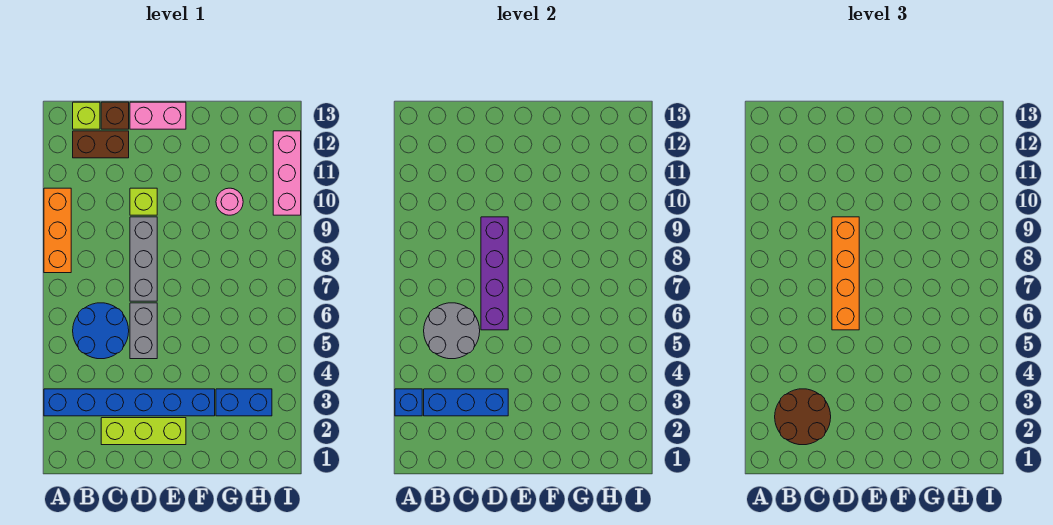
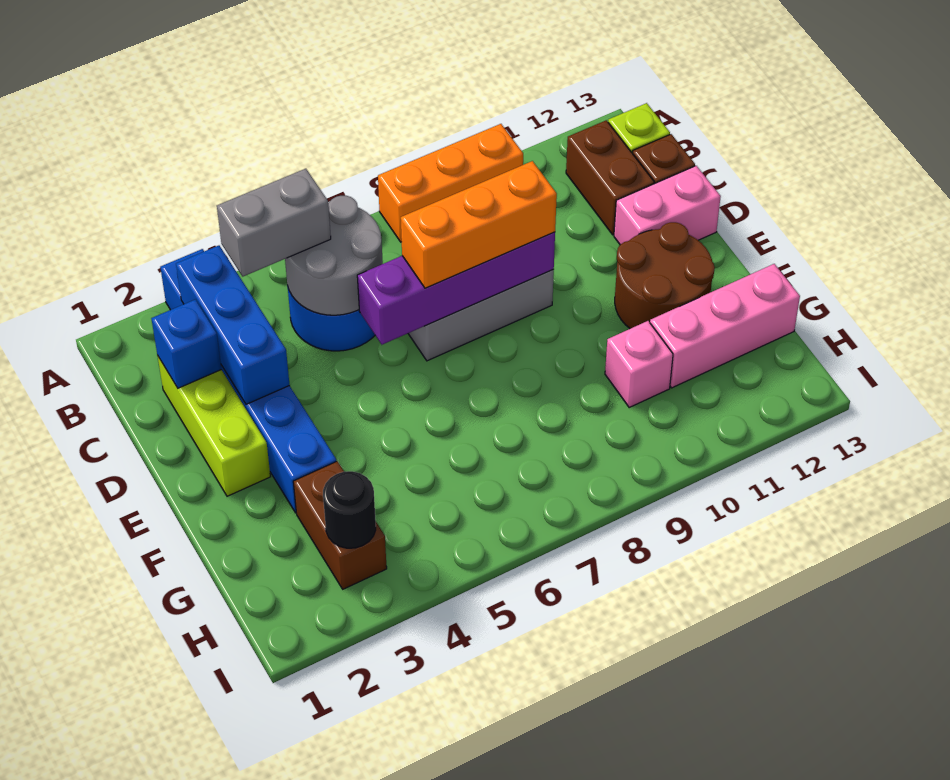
blue 1x1 brick [395,389,422,416] -> blue 1x1 brick moved to [151,299,221,388]
brown 2x2 round brick [775,389,831,445] -> brown 2x2 round brick moved to [615,222,715,329]
grey 1x2 brick [130,303,157,359] -> grey 1x2 brick moved to [217,169,331,276]
orange 1x4 brick [832,217,859,330] -> orange 1x3 brick [401,161,557,288]
lime 1x1 brick [130,188,157,215] -> none
pink 1x2 brick [130,102,186,129] -> pink 1x2 brick turned to [614,166,721,245]
blue 1x2 brick [216,389,272,416] -> brown 1x2 brick [293,461,387,589]
pink 1x1 round brick [216,188,243,215] -> pink 1x1 brick [605,321,673,407]
none -> black 1x1 round brick [323,471,376,548]
pink 1x3 brick [273,131,301,215] -> pink 1x3 brick moved to [650,264,800,388]

